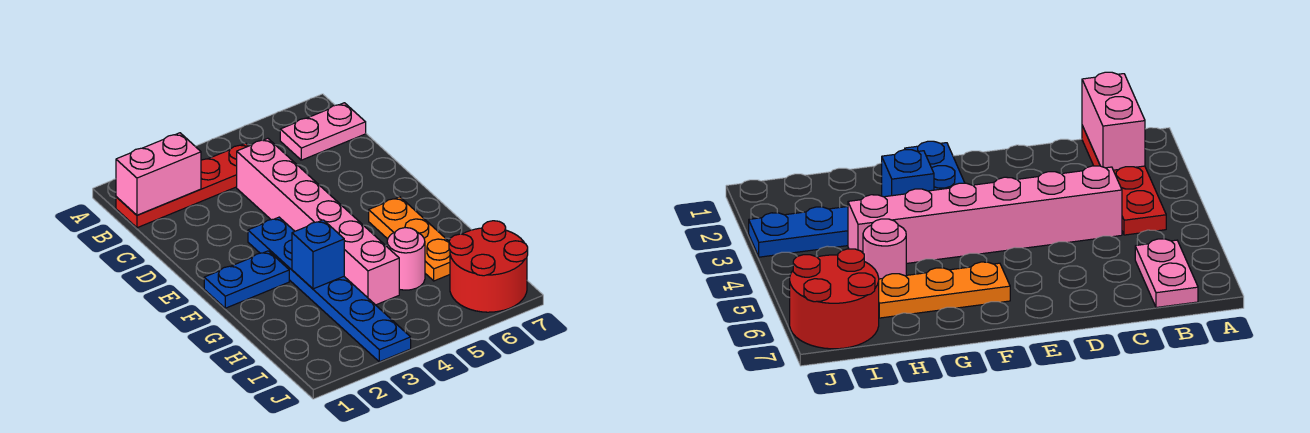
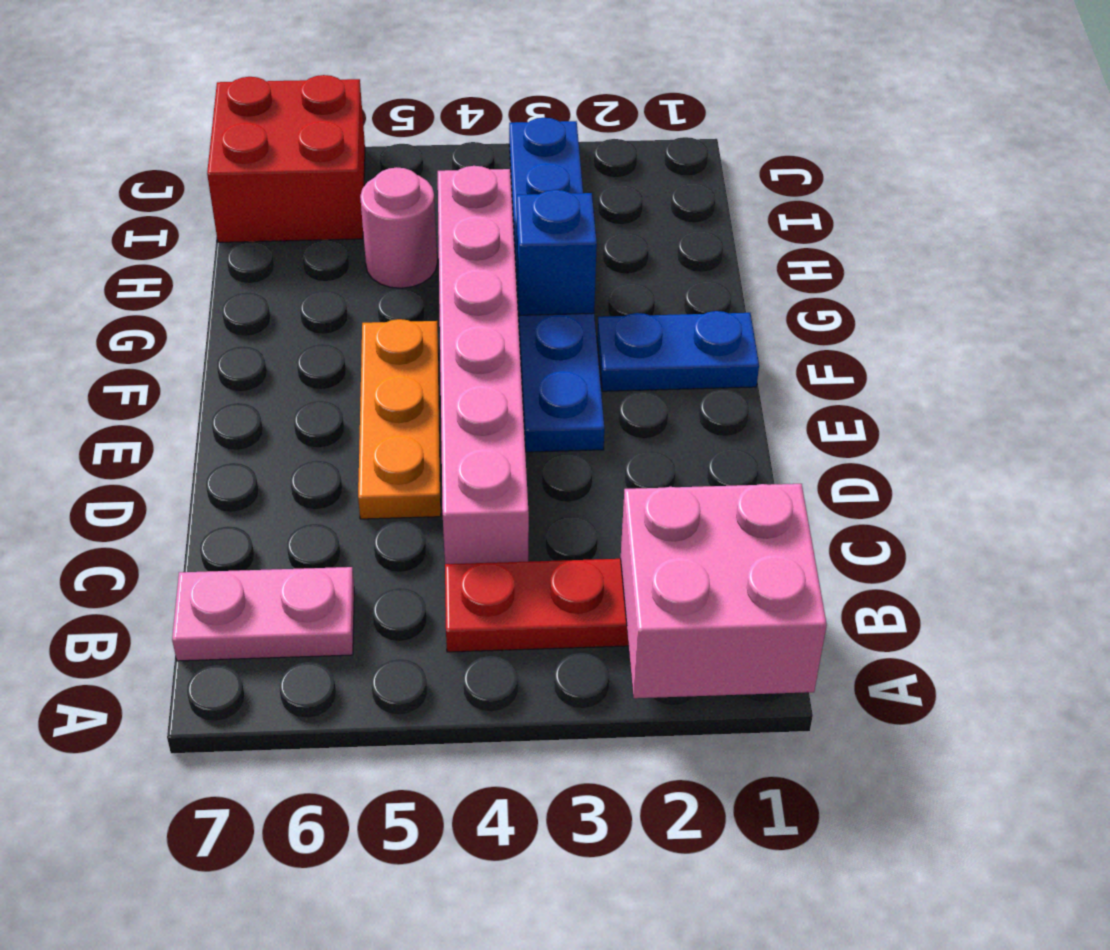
pink 1x2 brick [116,133,201,215] -> pink 2x2 brick [621,484,827,698]
orange 1x3 plate [369,197,450,281] -> orange 1x3 plate moved to [358,319,441,519]
red 2x2 round brick [449,221,528,312] -> red 2x2 brick [207,75,365,242]

